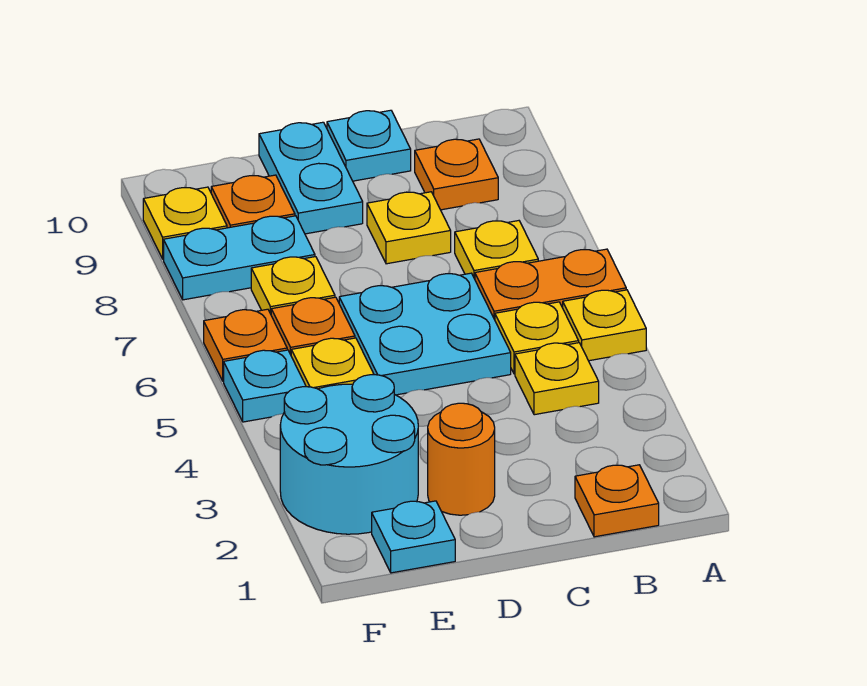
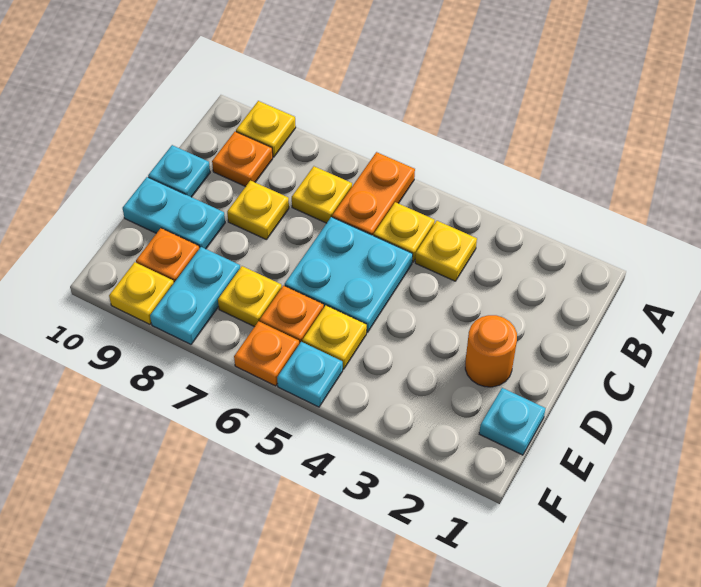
yellow 1x1 plate [563,290,646,361] -> yellow 1x1 plate moved to [236,101,296,157]
orange 1x1 plate [575,465,659,537] -> none
cyan 2x2 round brick [280,375,418,534] -> none

